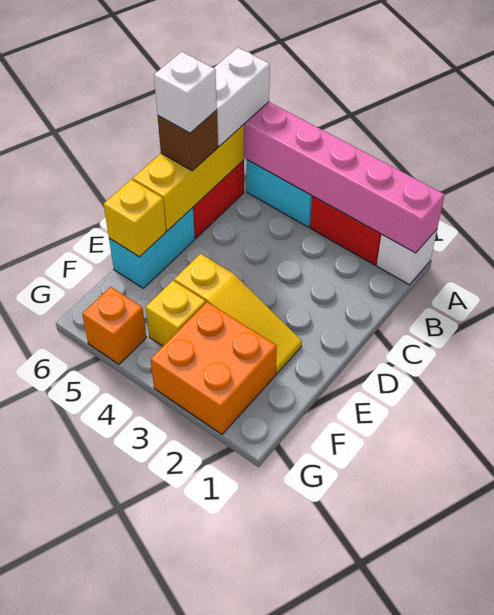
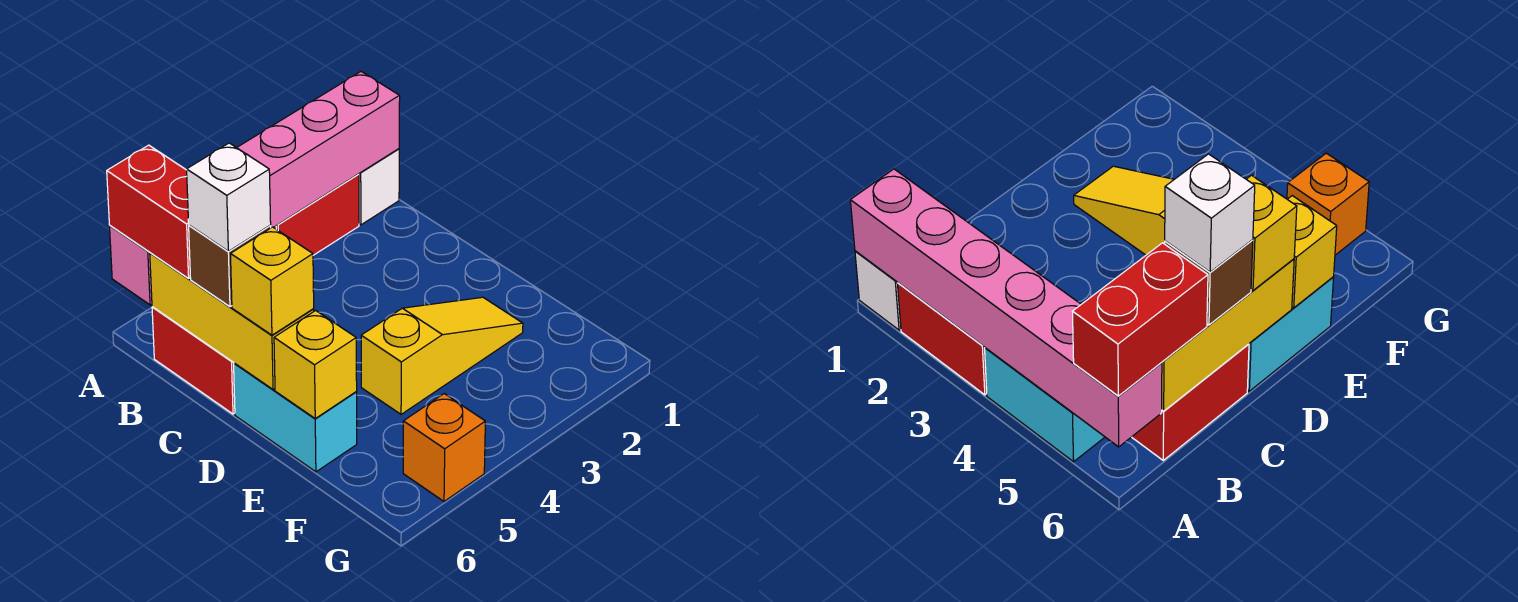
white 1x2 brick [214,48,270,146] -> red 1x2 brick [107,145,190,278]
orange 2x2 brick [150,302,277,434] -> none
yellow 1x1 brick [146,281,206,346] -> yellow 1x1 brick moved to [230,227,314,335]

